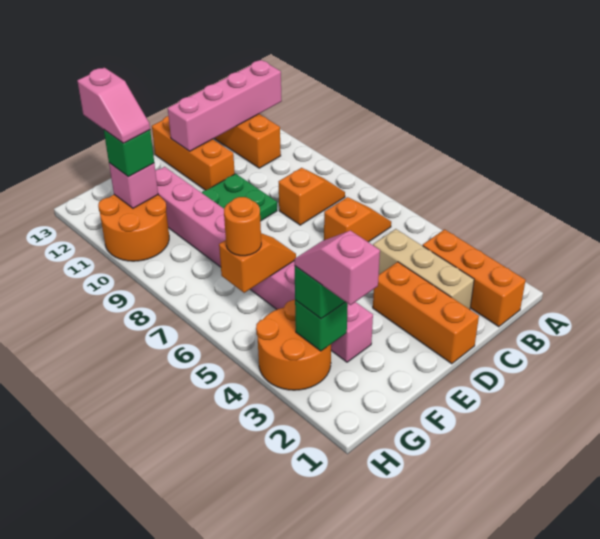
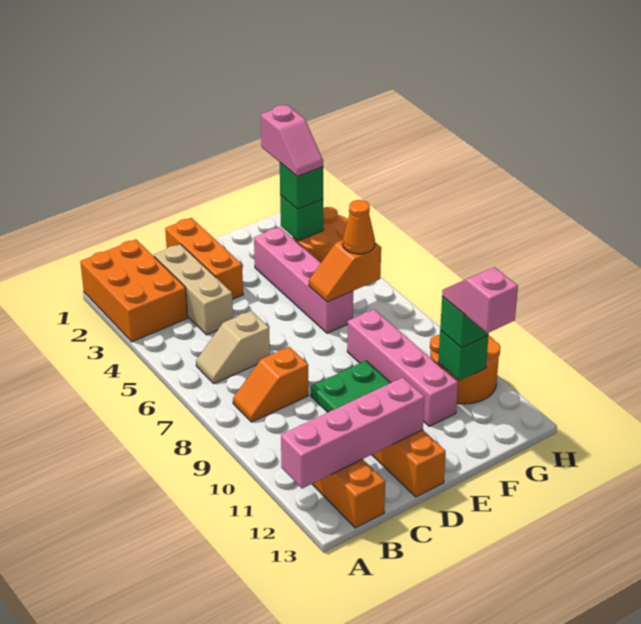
orange 1x3 brick [423,229,526,327] -> orange 2x3 brick [80,239,188,342]
orange 1x2 slope [324,197,391,242] -> tan 1x2 slope [196,311,270,383]
orange 1x1 round brick [224,197,261,256] -> orange 1x1 cone [343,200,375,254]
pink 1x1 brick [109,163,158,208] -> green 1x1 brick [438,330,488,381]

